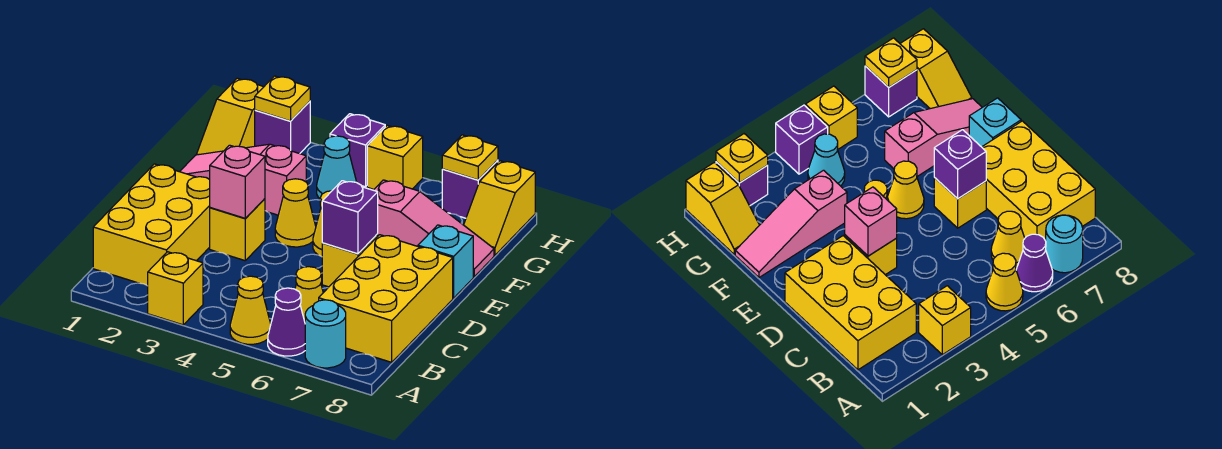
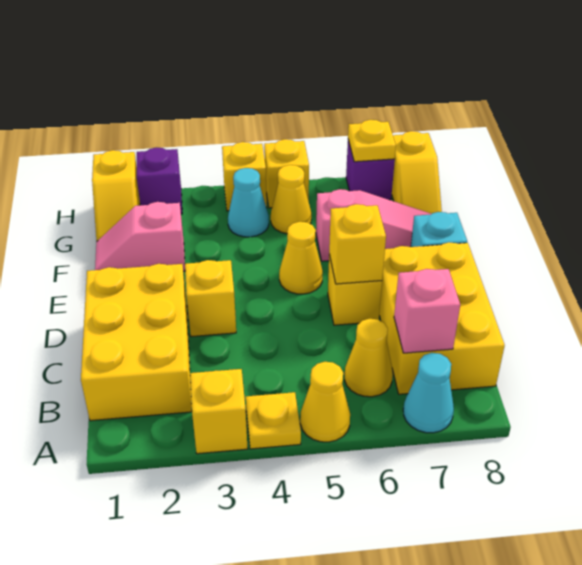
purple 1x1 cone [268,288,305,356] -> none
cyan 1x1 round brick [305,300,346,368] -> cyan 1x1 cone [403,353,454,433]
pink 1x1 brick [210,145,265,218] -> pink 1x1 brick moved to [394,269,460,353]
purple 1x1 brick [322,181,378,254] -> yellow 1x1 brick [329,204,386,284]
yellow 1x1 cone [275,179,316,247] -> yellow 1x1 cone moved to [271,165,311,234]
pink 1x3 slope [180,144,306,215] -> pink 1x2 slope [95,202,185,272]
yellow 1x1 plate [255,76,310,121] -> yellow 1x1 plate moved to [246,392,301,449]
purple 1x1 brick [330,114,385,187] -> yellow 1x1 brick [222,142,267,211]

